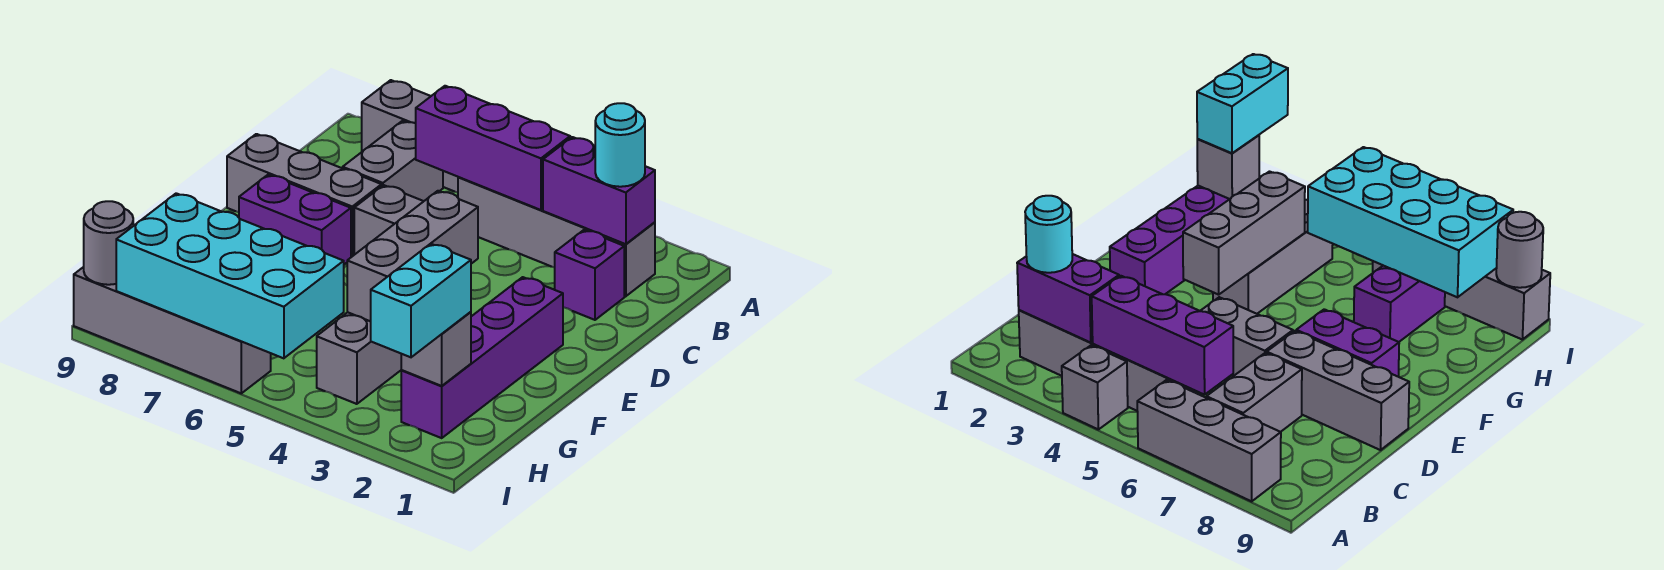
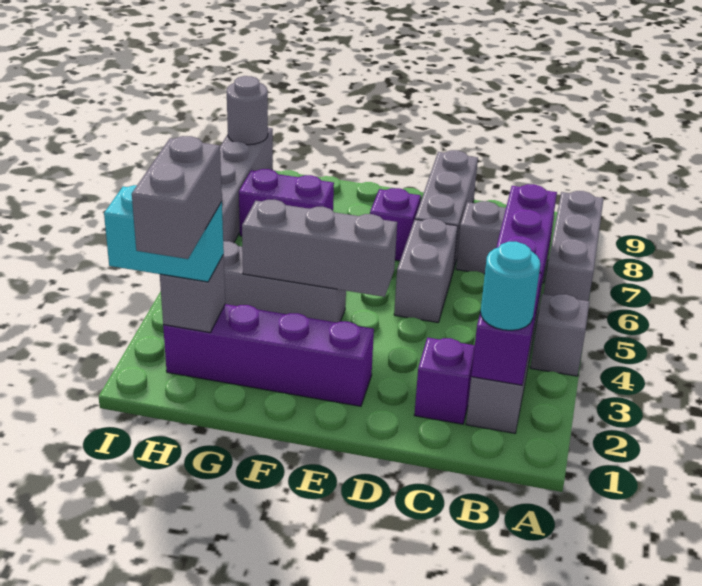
purple 1x2 brick [239,175,351,264] -> purple 1x1 brick [370,188,421,261]
none -> grey 1x2 brick [132,136,222,259]
cyan 2x4 brick [116,193,344,358] -> none

